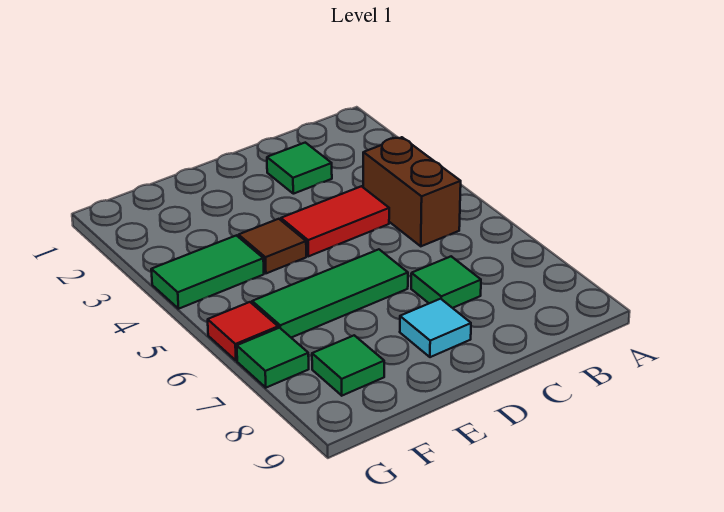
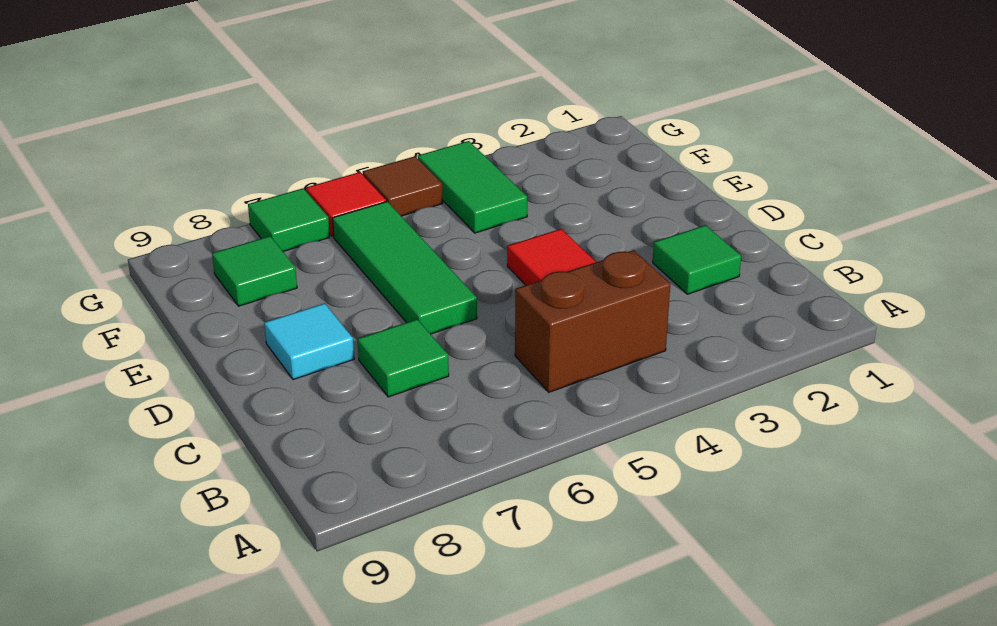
brown 1x1 tile [239,219,306,273] -> brown 1x1 tile moved to [363,156,443,216]

